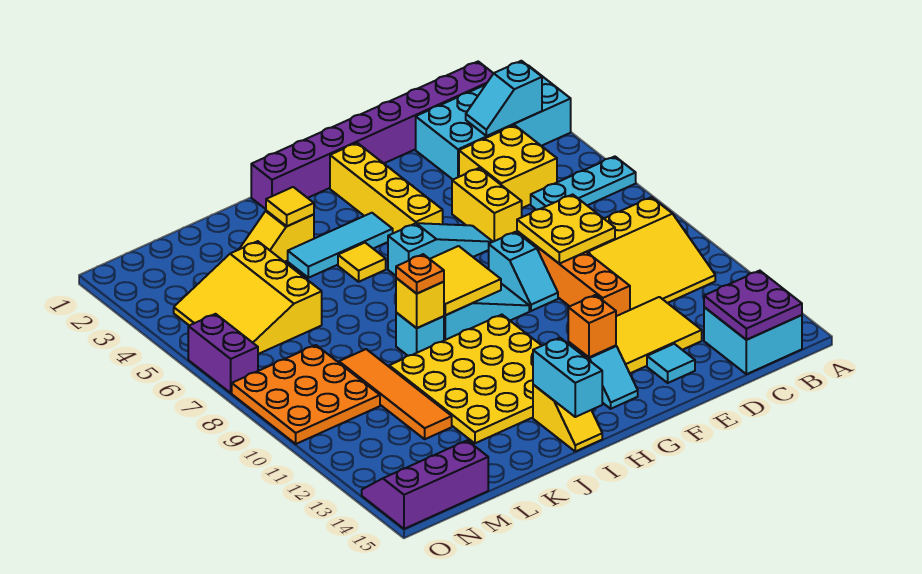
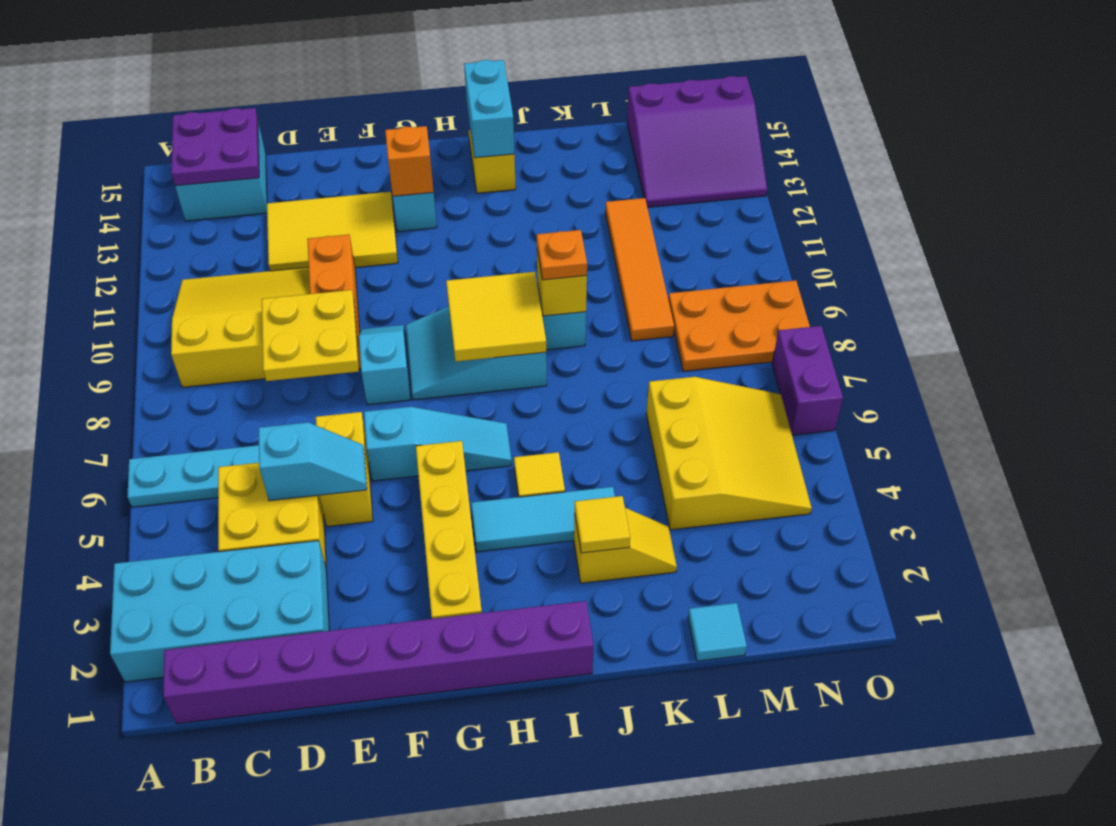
cyan 1x2 slope [466,61,542,136] -> cyan 1x2 slope moved to [259,422,367,501]
cyan 1x1 tile [647,344,695,383] -> cyan 1x1 tile moved to [688,603,747,661]
cyan 1x3 slope [388,223,493,276] -> cyan 1x3 slope turned to [364,407,512,481]
yellow 4x4 plate [389,315,542,443] -> none
orange 3x3 plate [232,345,380,444] -> orange 2x3 plate [668,280,810,371]
purple 2x3 slope [362,441,488,529] -> purple 3x3 slope [627,76,767,207]

